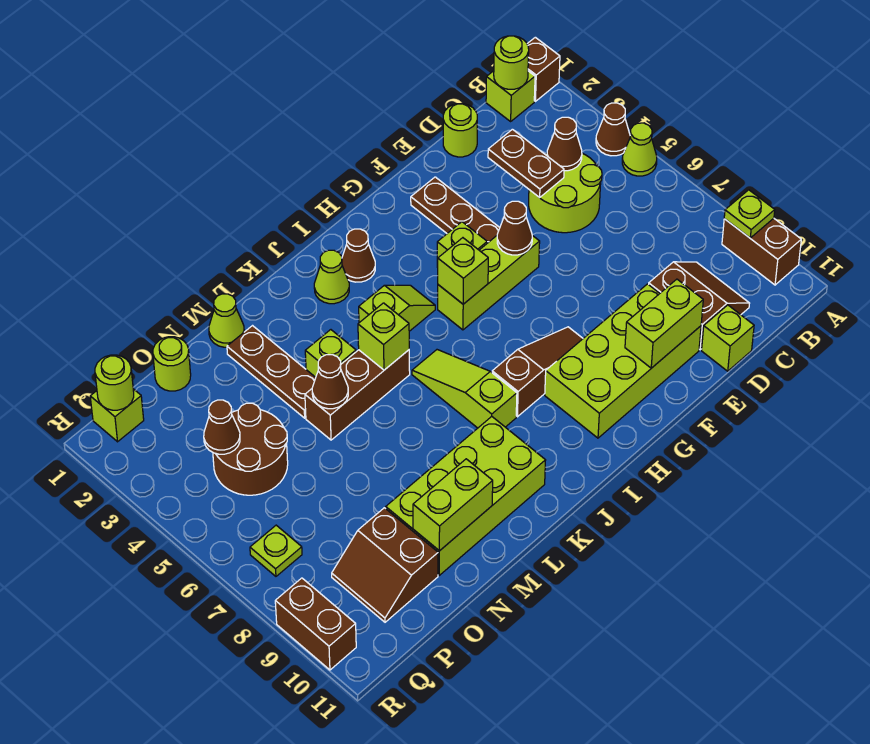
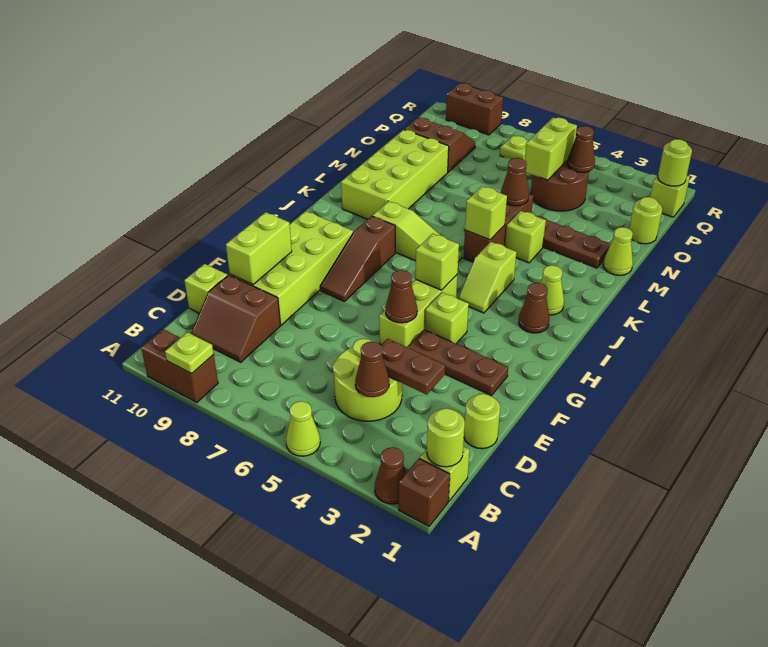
brown 1x1 cone [596,103,630,156] -> brown 1x1 cone moved to [375,447,406,504]
lime 1x2 brick [413,459,493,551] -> lime 1x2 brick moved to [525,117,577,180]

